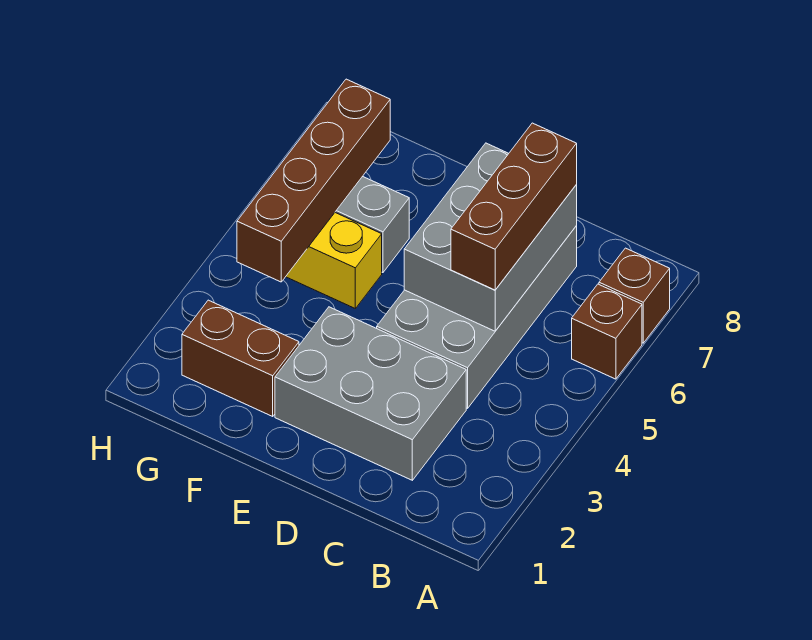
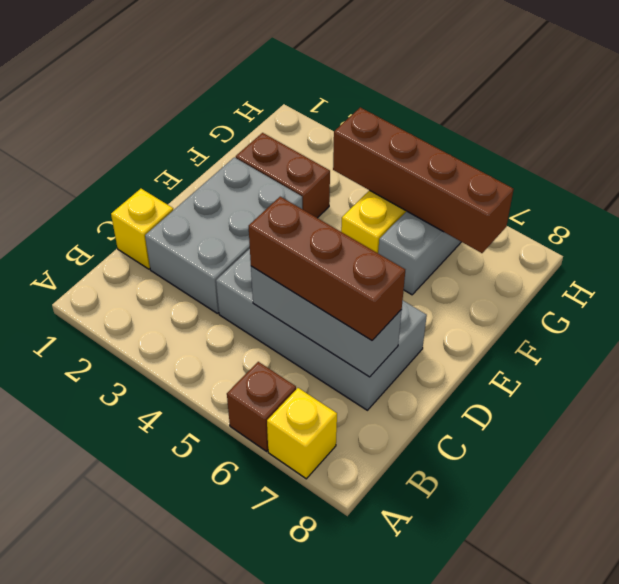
brown 1x1 brick [599,248,670,343] -> yellow 1x1 brick [267,388,337,479]
none -> yellow 1x1 brick [111,189,173,269]
grey 2x3 brick [404,143,577,331] -> grey 1x3 brick [251,266,402,377]
brown 1x2 brick [182,300,299,416] -> brown 1x2 brick turned to [236,133,330,218]

